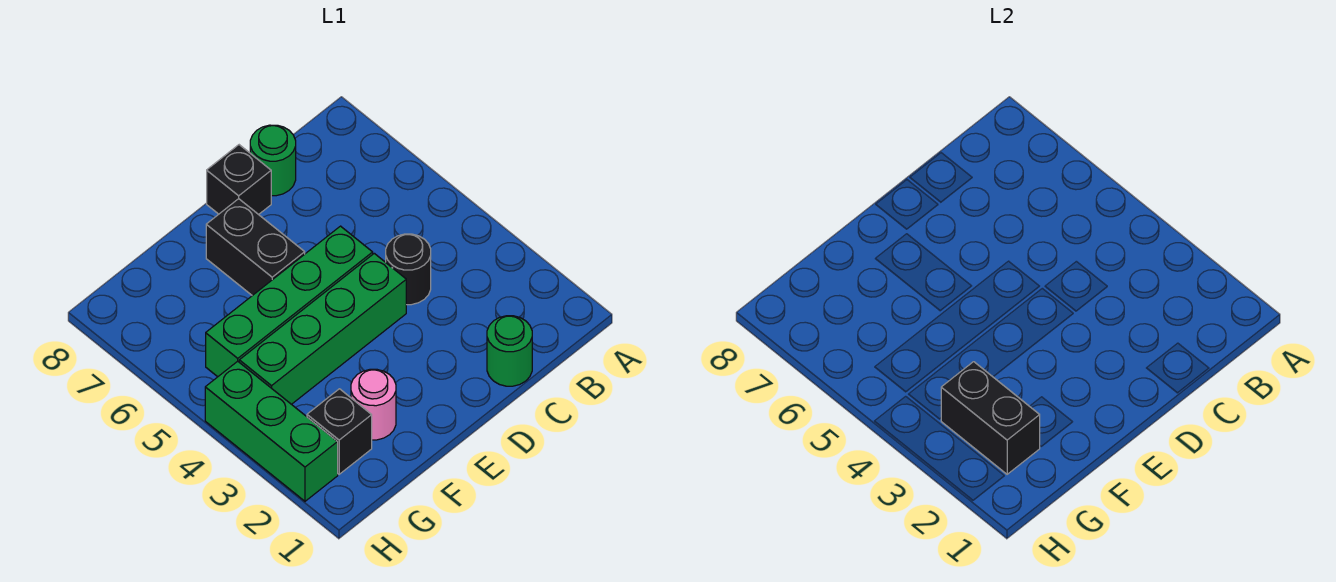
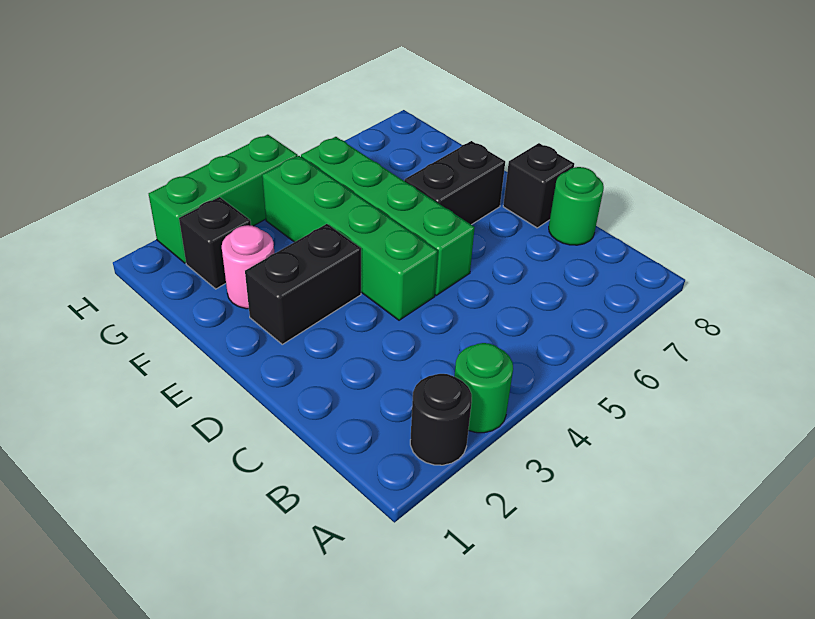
green 1x1 round brick [487,316,532,386] -> green 1x1 round brick moved to [454,343,513,433]
black 1x1 round brick [386,234,431,305] -> black 1x1 round brick moved to [410,374,472,465]
black 1x2 brick [941,362,1040,474] -> black 1x2 brick moved to [245,224,361,344]

